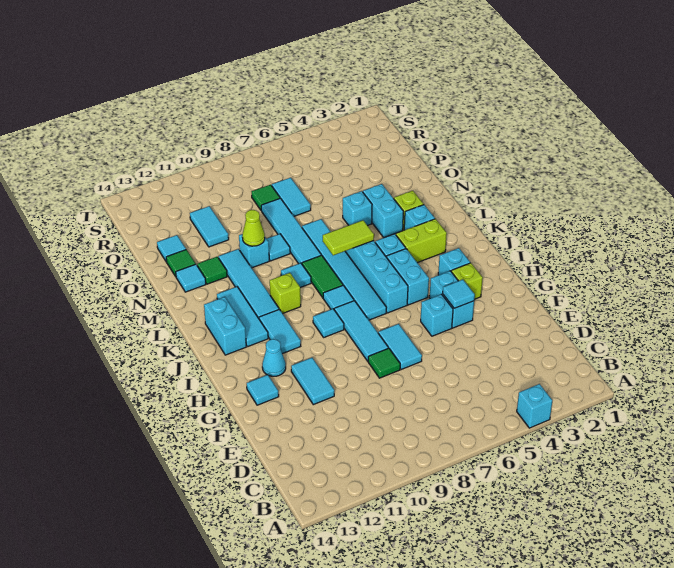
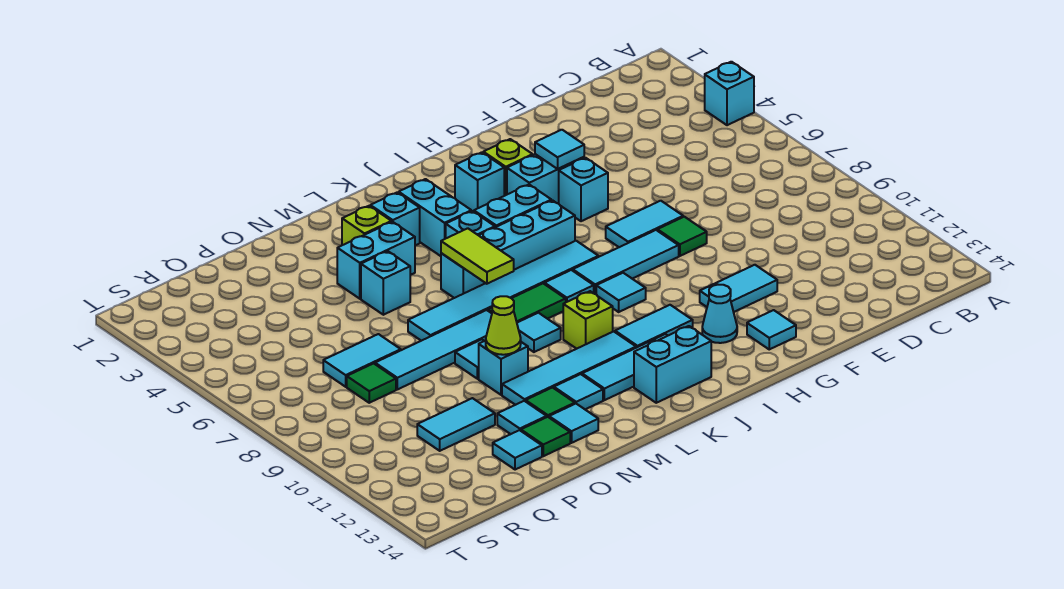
lime 1x2 brick [396,219,447,263] -> cyan 1x2 brick [399,179,471,256]
none -> cyan 1x1 tile [554,374,603,409]
none -> cyan 1x1 tile [497,401,547,434]

